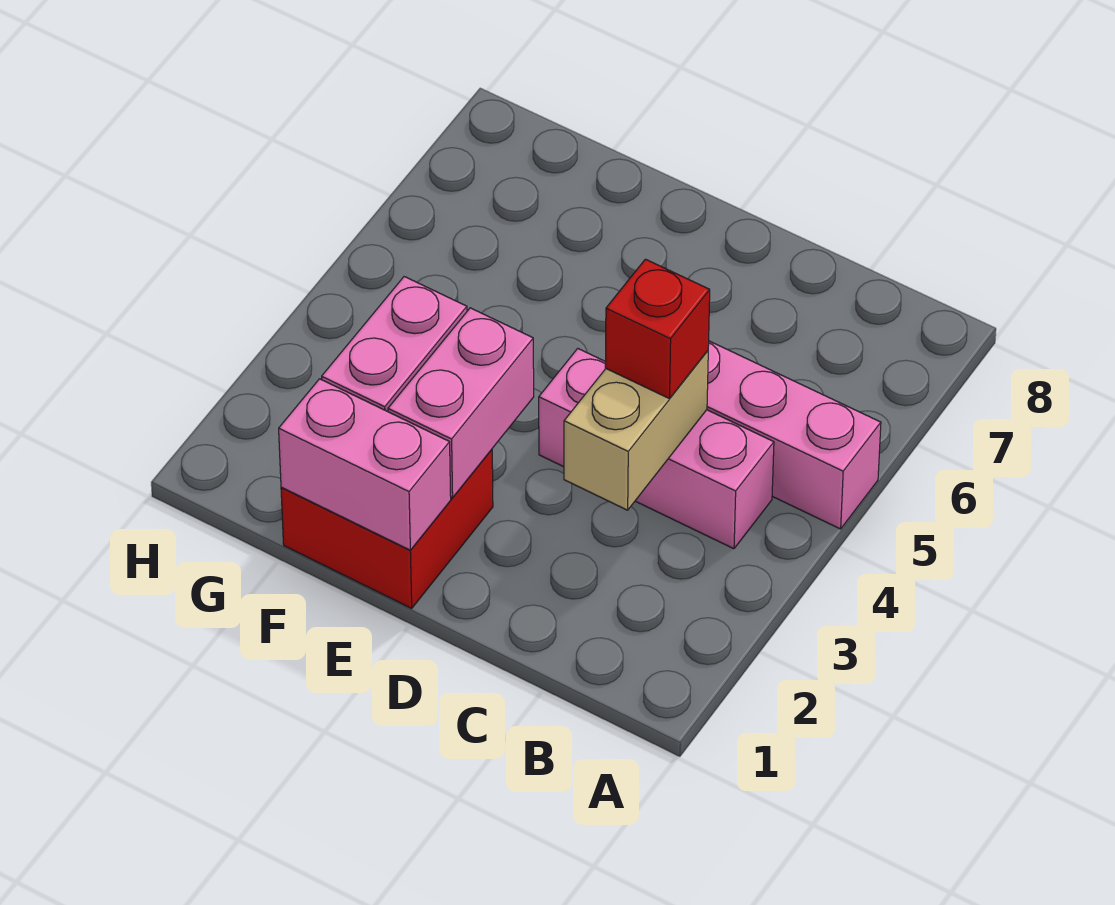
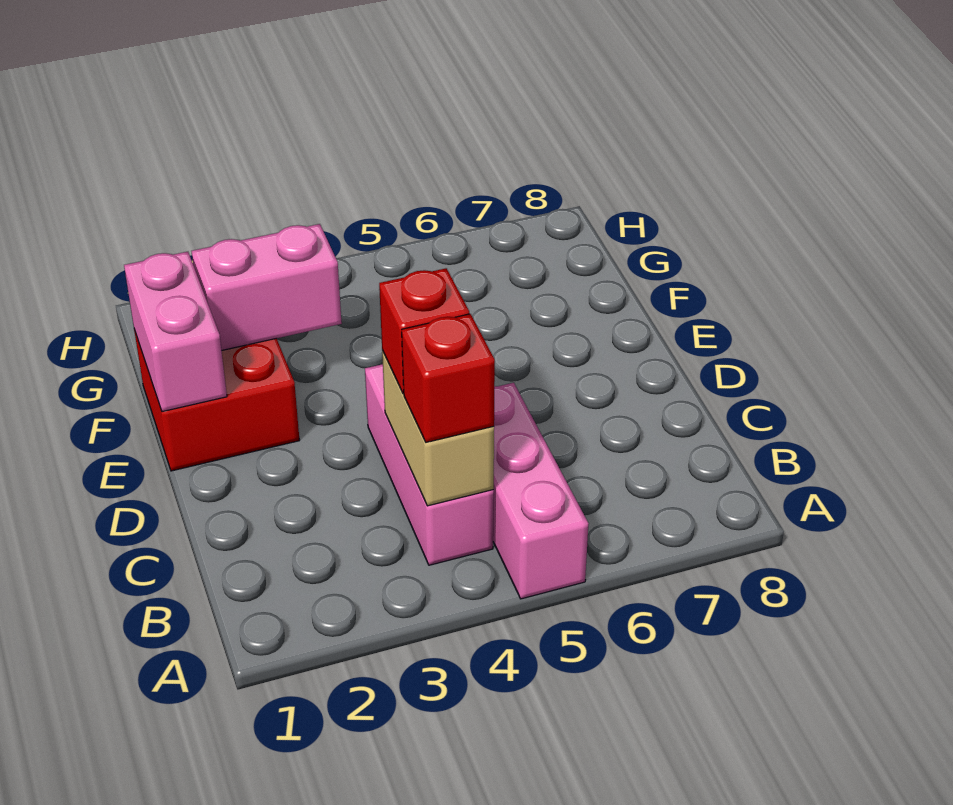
none -> red 1x1 brick [402,314,495,442]
tan 1x2 brick [564,351,708,510] -> tan 1x2 brick turned to [382,350,494,506]
pink 1x2 brick [388,308,534,498] -> none

